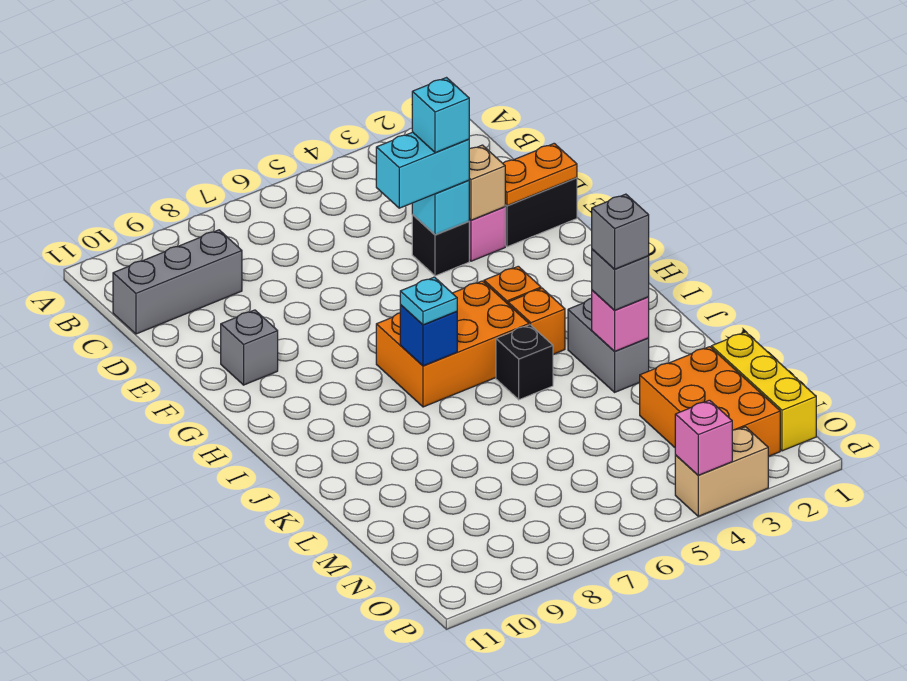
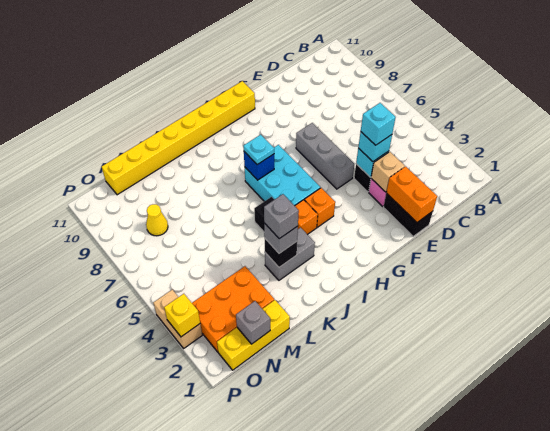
grey 1x3 brick [113,230,242,334] -> grey 1x3 brick moved to [296,123,354,189]
orange 1x2 plate [503,143,577,206] -> orange 1x2 brick [386,166,437,222]
cyan 1x2 brick [376,132,469,208] -> cyan 1x1 brick [358,132,392,162]
grey 1x1 brick [221,310,278,385] -> grey 1x1 brick moved to [236,301,270,344]
none -> yellow 1x8 brick [102,81,255,195]
orange 2x3 brick [376,281,529,407] -> cyan 2x3 brick [245,145,320,206]
pink 1x1 brick [592,290,649,351] -> black 1x1 brick [265,239,297,267]
none -> yellow 1x1 cone [146,204,168,236]
none -> yellow 1x1 brick [164,294,200,337]
pink 1x1 brick [675,400,732,475] -> none

